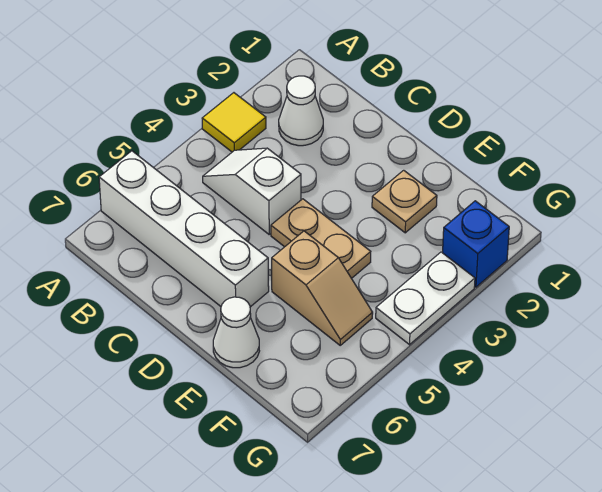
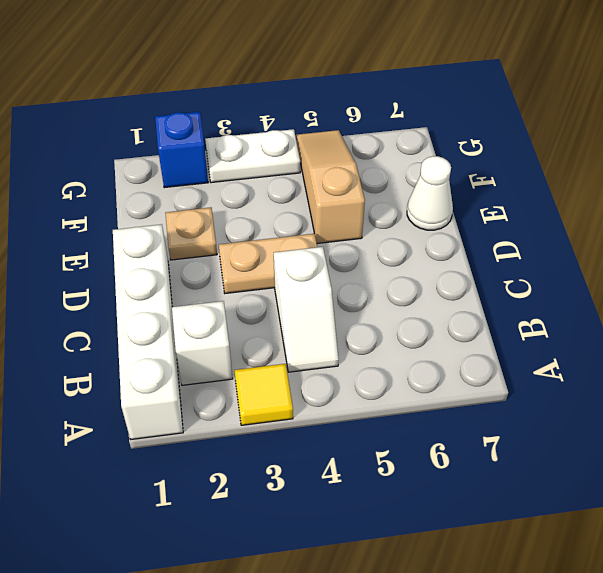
white 1x4 brick [99,151,269,307] -> white 1x4 brick moved to [113,224,183,439]
white 1x1 cone [279,76,323,146] -> white 1x1 brick [172,301,233,385]
tan 1x2 plate [271,199,371,278] -> tan 1x2 plate turned to [219,234,317,293]
tan 1x2 slope [272,231,373,345] -> tan 1x3 slope [296,130,365,243]

